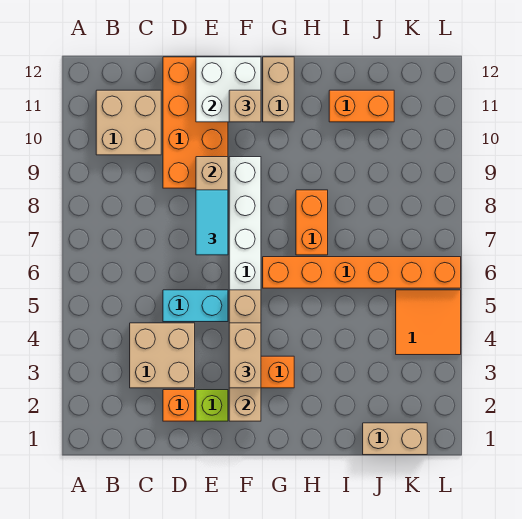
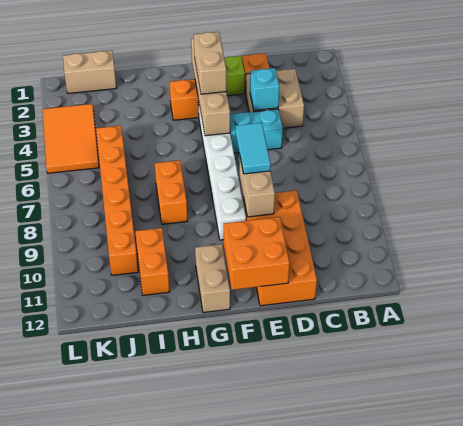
tan 2x2 brick [96,90,161,155] -> none
none -> cyan 1x1 brick [250,68,279,110]
white 2x2 brick [196,57,261,122] -> orange 2x2 brick [224,217,290,290]
tan 1x1 brick [229,90,261,122] -> none
orange 1x6 brick [263,257,461,288] -> orange 1x6 brick turned to [96,126,138,275]
orange 1x2 brick [329,90,394,122] -> orange 1x2 brick turned to [135,228,170,295]
orange 2x2 tile [396,290,461,355] -> orange 2x3 tile [42,104,99,173]

